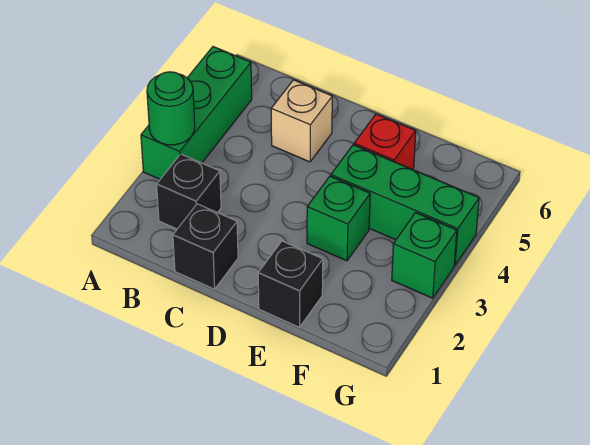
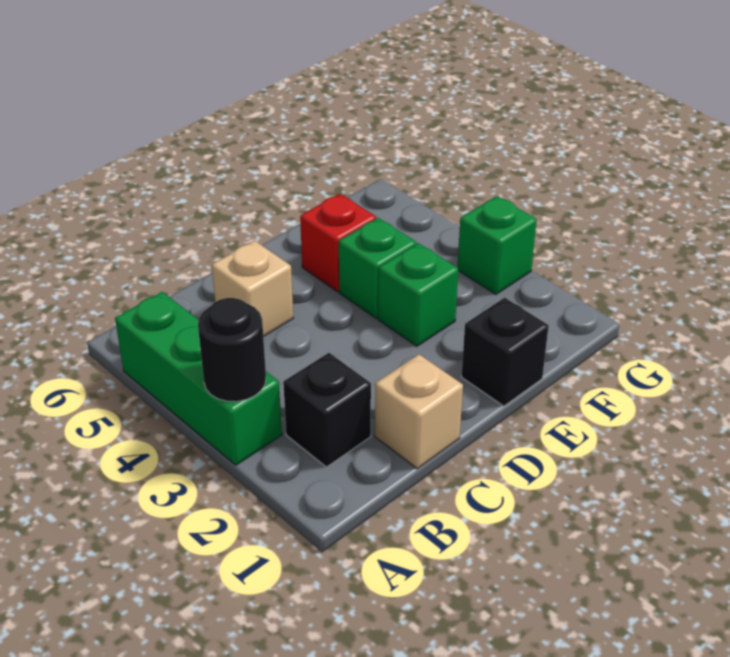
green 1x1 round brick [147,72,195,145] -> black 1x1 round brick [198,298,266,402]
black 1x1 brick [173,204,238,289] -> tan 1x1 brick [375,354,463,469]
green 1x3 brick [331,145,479,265] -> green 1x1 brick [339,218,416,318]

